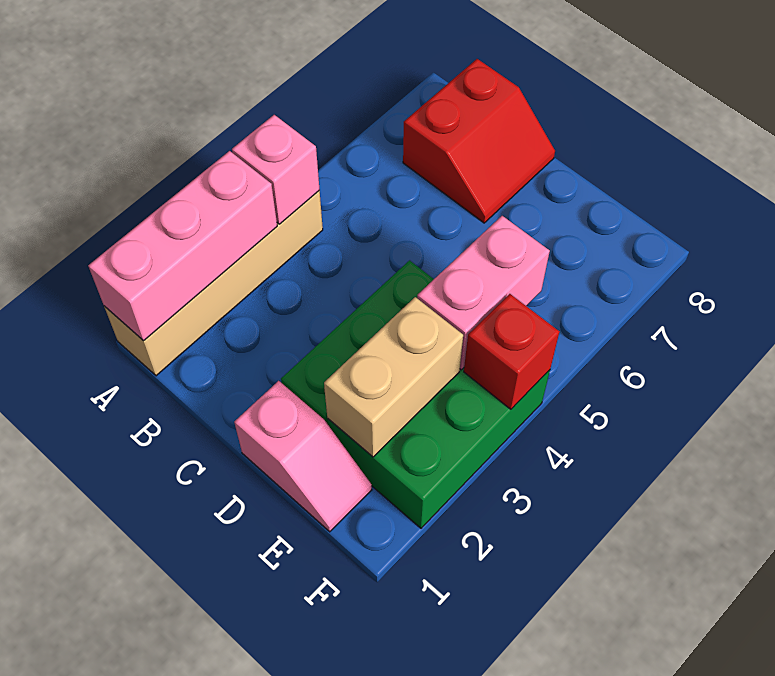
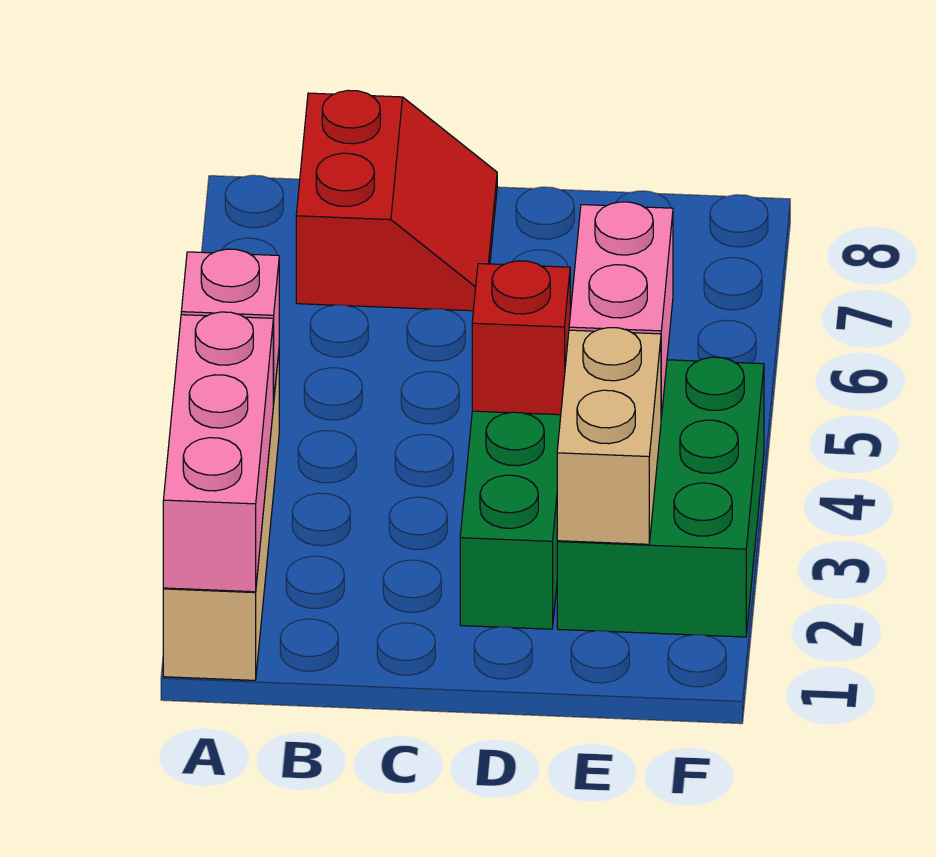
pink 1x2 slope [234,381,372,532] -> none
red 1x1 brick [464,294,560,409] -> red 1x1 brick moved to [472,261,570,415]

